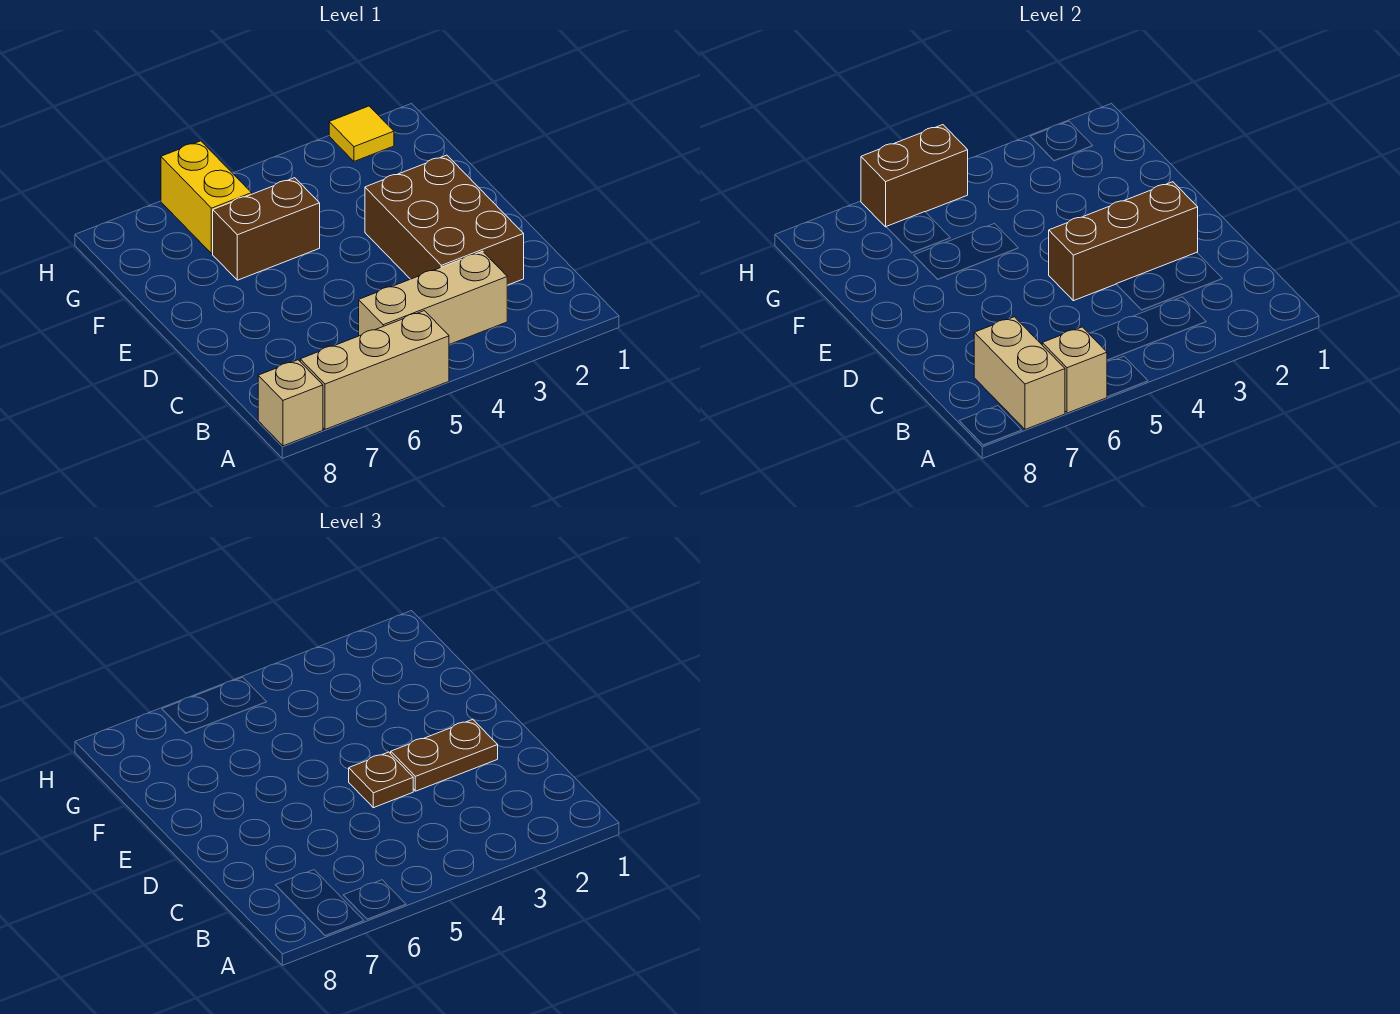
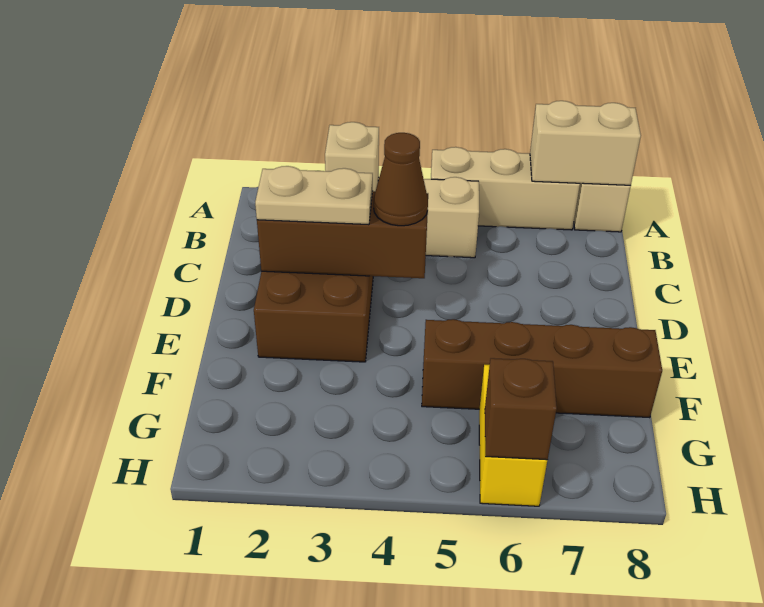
tan 1x1 brick [1042,327,1107,413] -> tan 1x1 brick moved to [325,122,379,191]
tan 1x2 brick [974,317,1065,429] -> tan 1x2 brick turned to [530,101,641,185]
brown 1x2 plate [391,719,498,791] -> tan 1x2 plate [255,166,373,225]
brown 1x1 plate [349,752,413,808] -> brown 1x1 cone [374,133,428,226]
brown 1x2 brick [213,178,320,280] -> brown 1x4 brick [422,319,662,418]
yellow 1x1 tile [329,106,394,161] -> none
brown 1x2 brick [861,125,968,227] -> brown 1x1 brick [485,358,557,460]

